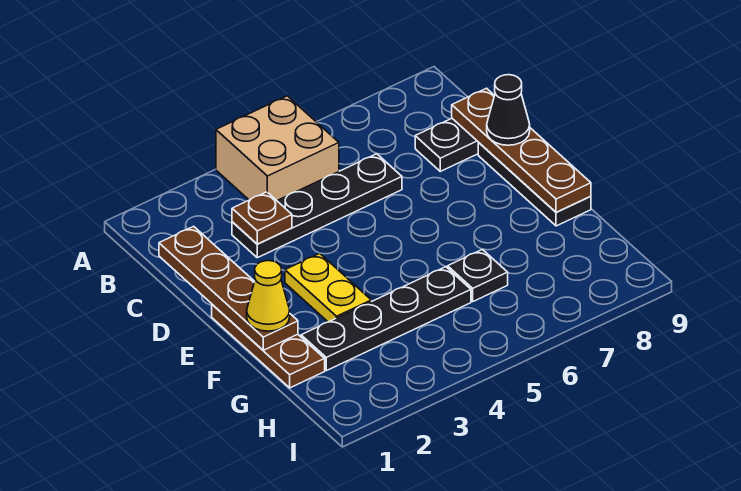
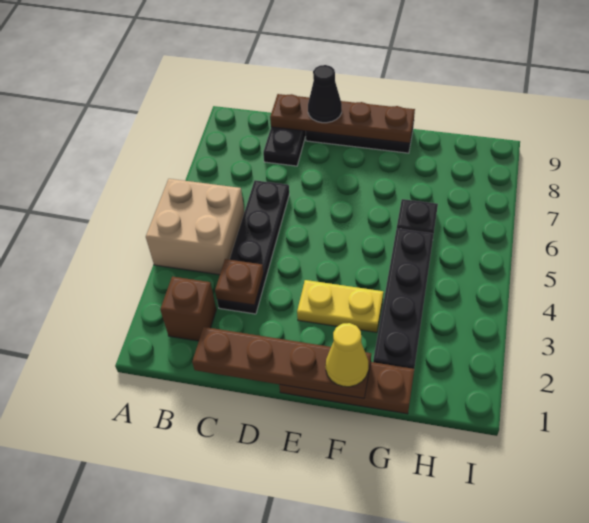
none -> brown 1x1 brick [160,277,216,341]

